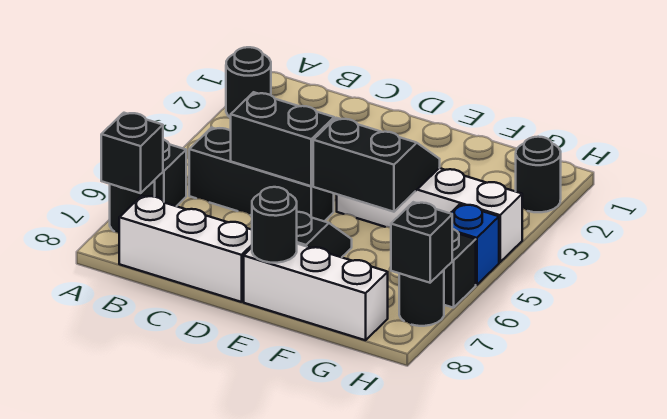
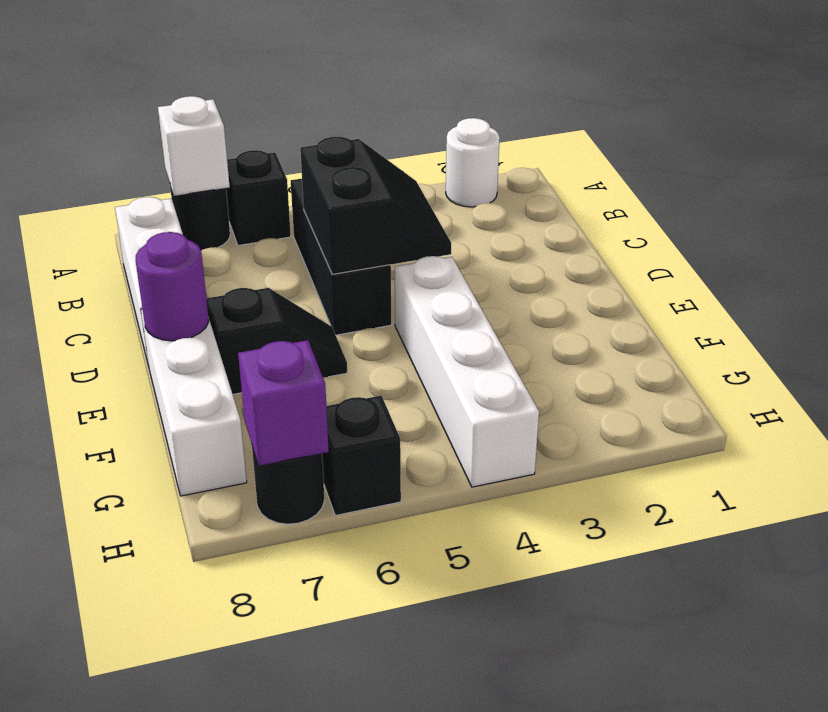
black 1x1 round brick [226,47,271,118] -> white 1x1 round brick [446,118,500,207]
black 1x1 brick [101,113,163,193] -> white 1x1 brick [158,96,230,196]
black 2x2 slope [313,118,440,212] -> none
black 1x1 round brick [252,187,297,263] -> purple 1x1 round brick [136,232,209,341]
black 1x1 round brick [516,137,561,212] -> none
blue 1x1 brick [450,204,499,285] -> none
black 1x1 brick [391,202,452,283] -> purple 1x1 brick [238,340,329,466]

